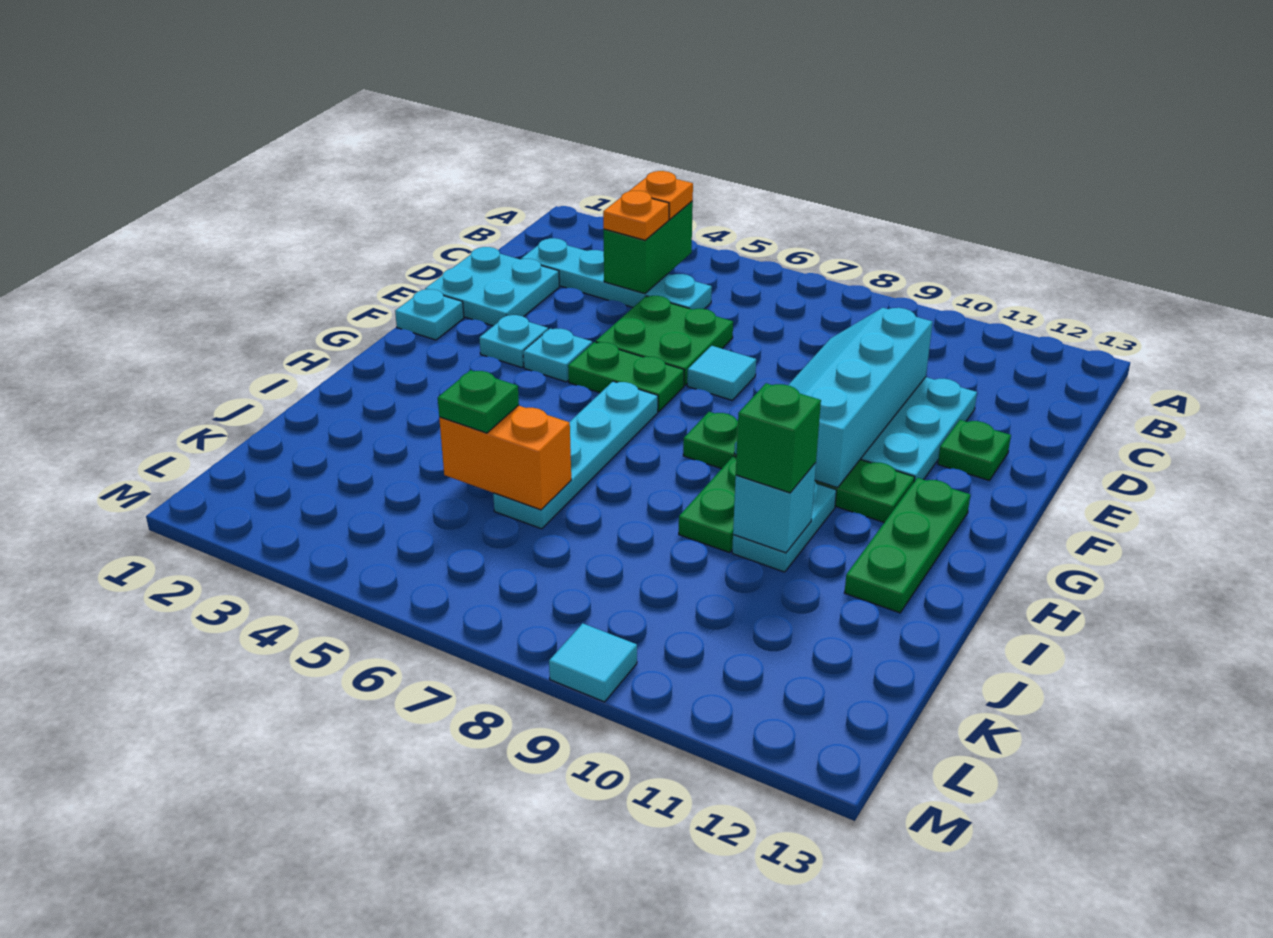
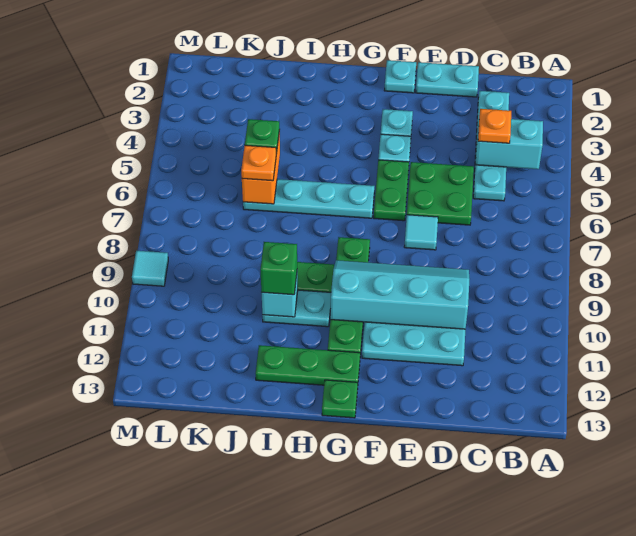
green 1x2 brick [603,201,693,294] -> cyan 1x2 brick [475,119,543,169]
orange 1x1 plate [630,171,693,219] -> orange 1x1 plate moved to [241,145,276,181]
cyan 2x2 plate [425,247,559,326] -> cyan 1x2 plate [416,62,479,97]
green 1x1 plate [938,420,1011,480] -> green 1x1 plate moved to [322,380,358,418]

